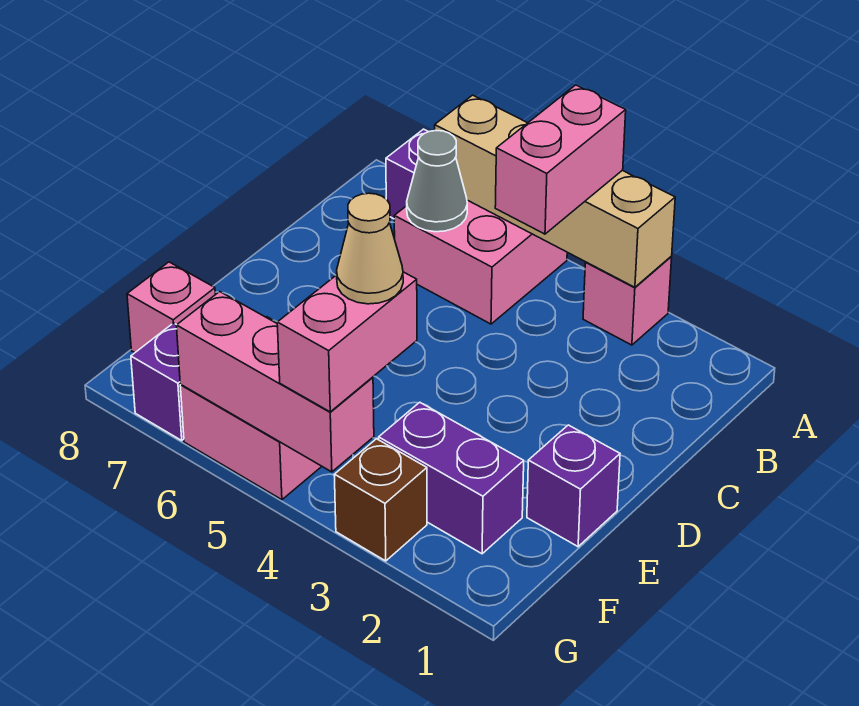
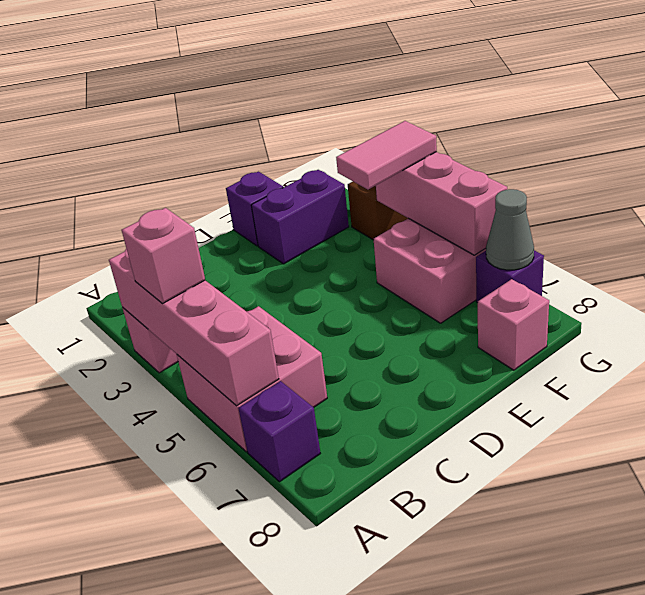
tan 1x4 brick [435,95,675,287] -> pink 1x4 brick [109,249,279,406]
pink 1x2 brick [495,85,626,234] -> pink 1x1 brick [122,208,205,304]
grey 1x1 cone [407,131,467,232] -> grey 1x1 cone moved to [486,189,534,270]
purple 1x2 brick [379,402,524,554] -> purple 1x2 brick turned to [251,170,349,264]
pink 1x2 brick [277,272,417,412] -> pink 1x2 tile [336,121,437,189]
tan 1x1 cone [337,193,403,304] -> none

